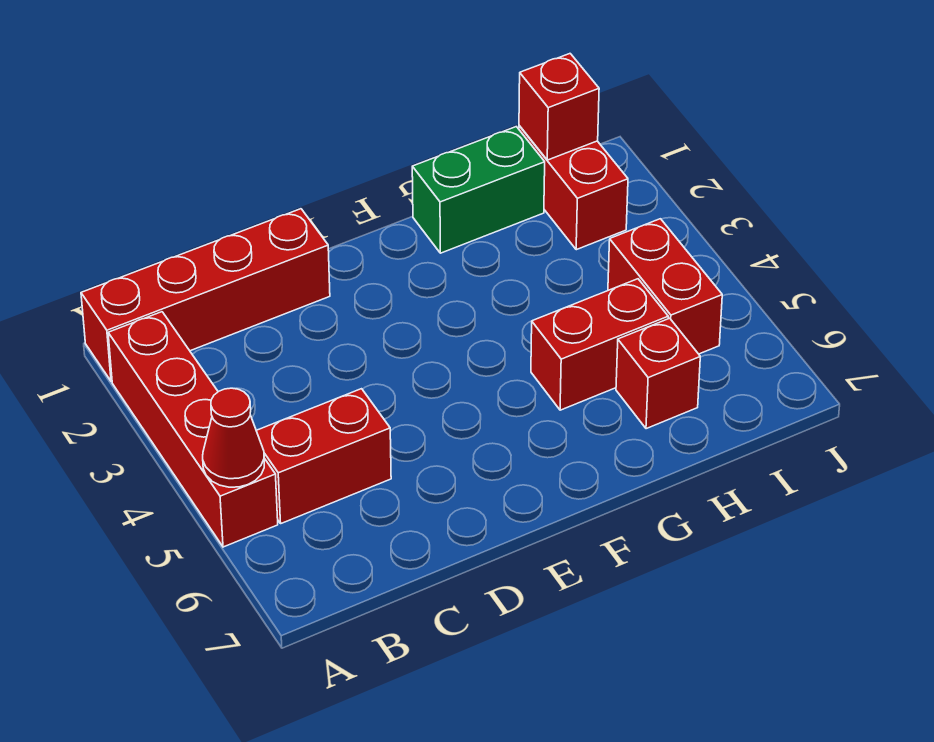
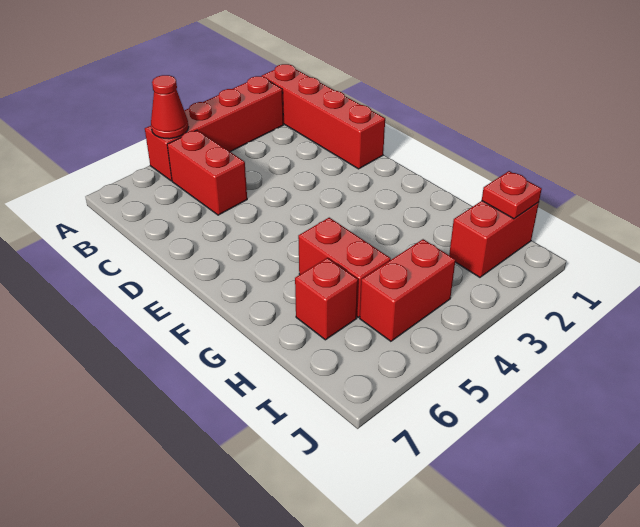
green 1x2 brick [412,127,545,253] -> none
red 1x1 brick [519,54,599,160] -> red 1x1 plate [482,171,542,219]

